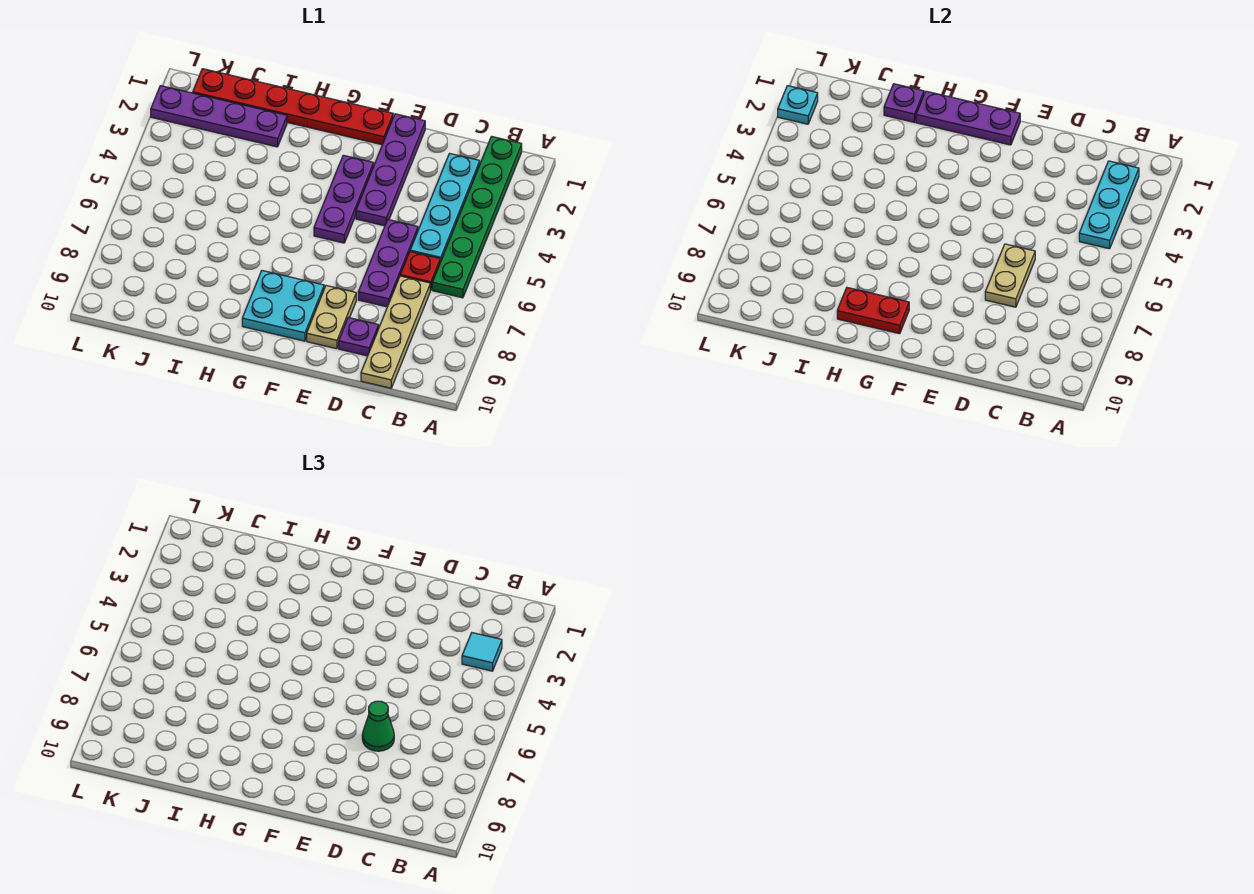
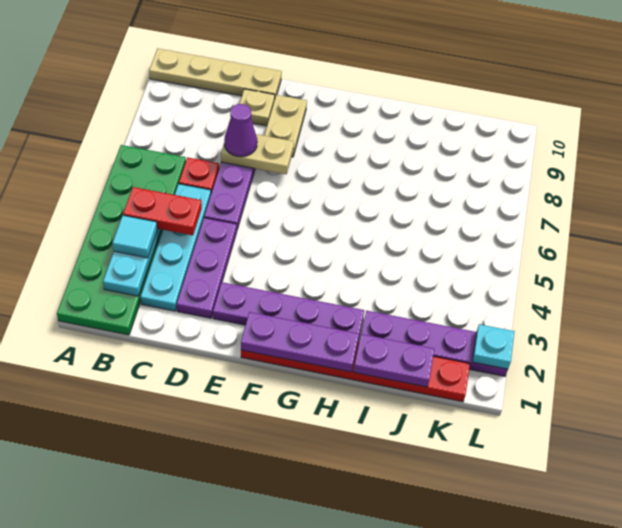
green 1x6 plate [432,136,522,298] -> green 2x6 plate [57,145,186,335]
tan 1x4 plate [361,276,430,388] -> tan 1x4 plate turned to [149,49,282,97]
tan 1x2 plate [985,244,1035,307] -> tan 1x2 plate turned to [221,134,294,174]
green 1x1 cone [362,701,394,751] -> purple 1x1 cone [224,104,257,157]
purple 1x1 plate [339,318,379,356] -> tan 1x1 plate [240,89,275,126]
purple 1x4 plate [356,114,425,226] -> purple 1x4 plate turned to [213,282,364,340]
purple 1x3 plate [314,155,374,243] -> purple 1x3 plate moved to [177,218,237,318]
cyan 2x2 plate [242,271,324,341] -> none
red 1x2 plate [837,288,909,334] -> red 1x2 plate moved to [123,187,202,235]
purple 1x1 plate [884,84,924,122] -> purple 1x2 plate [354,334,434,387]

